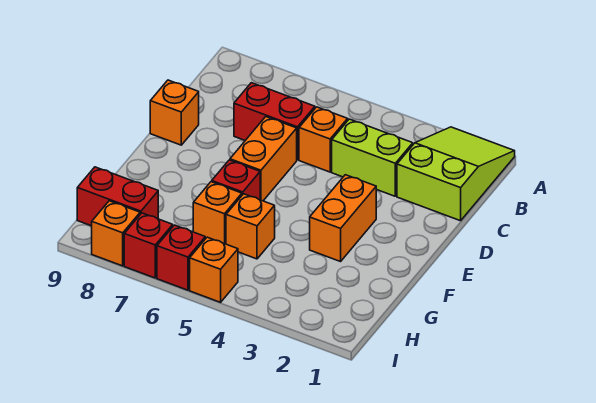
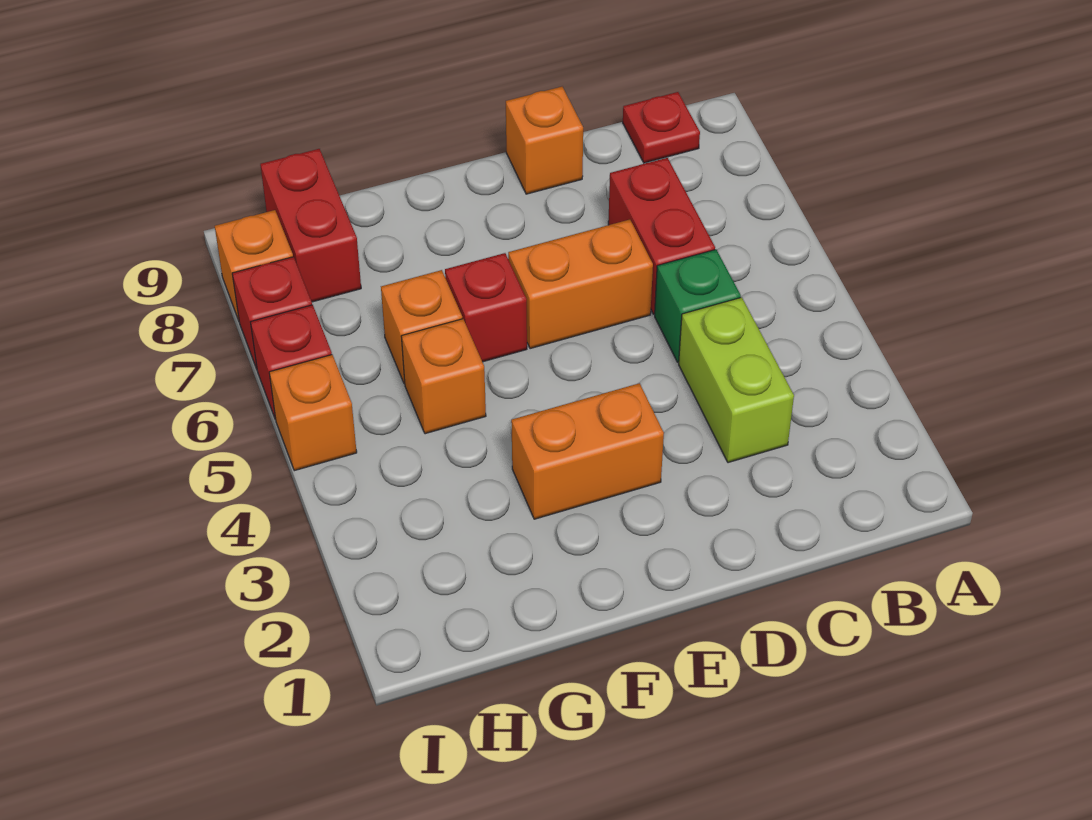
lime 2x3 slope [397,127,515,221] -> none
none -> red 1x1 plate [623,92,700,163]
orange 1x1 brick [299,107,348,172] -> green 1x1 brick [655,249,741,362]

